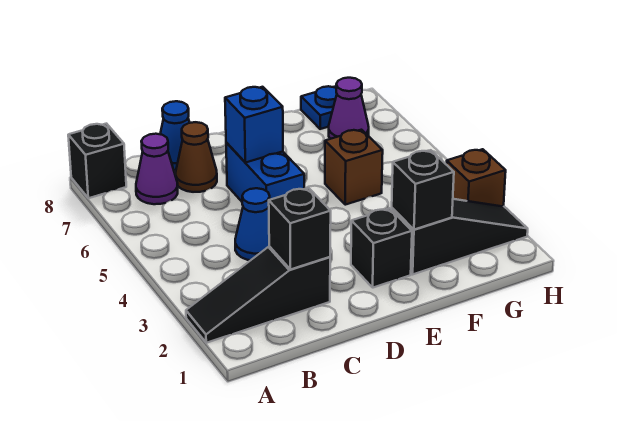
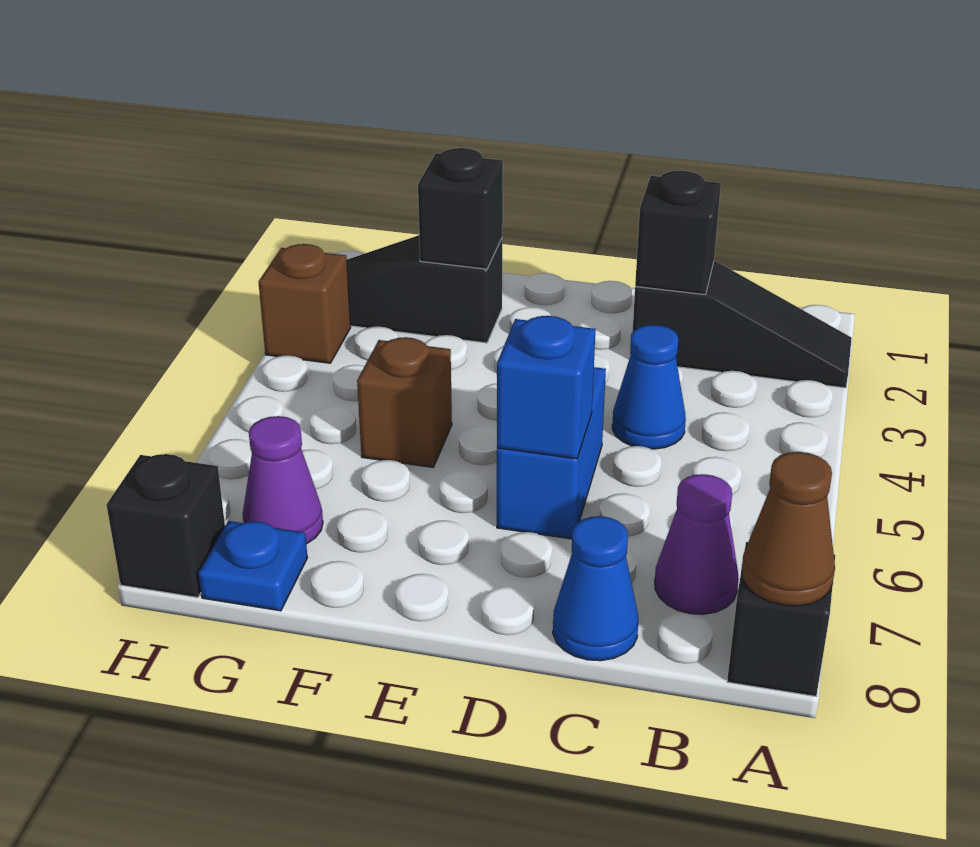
brown 1x1 cone [176,122,217,192] -> brown 1x1 cone moved to [742,452,835,606]
black 1x1 brick [351,208,412,288] -> black 1x1 brick moved to [106,454,225,598]

